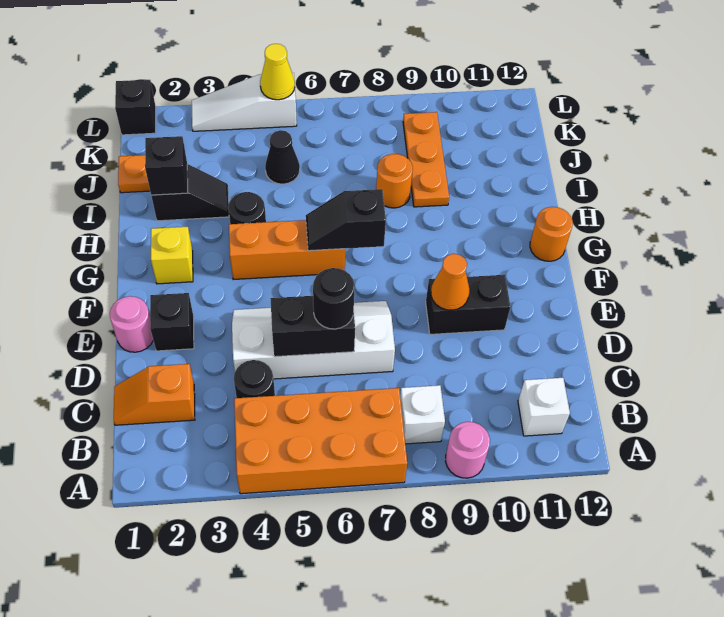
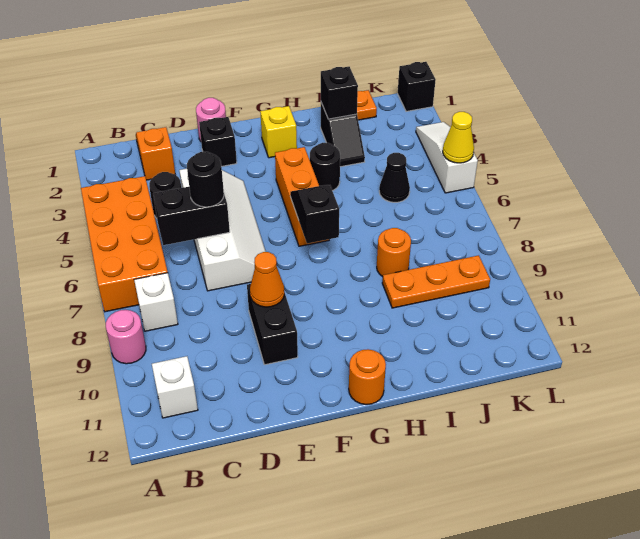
black 1x2 brick [270,296,355,357] -> black 1x2 brick turned to [153,187,230,245]

